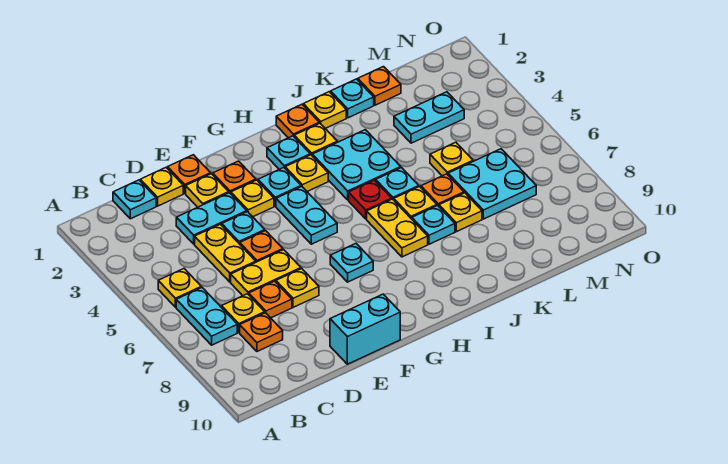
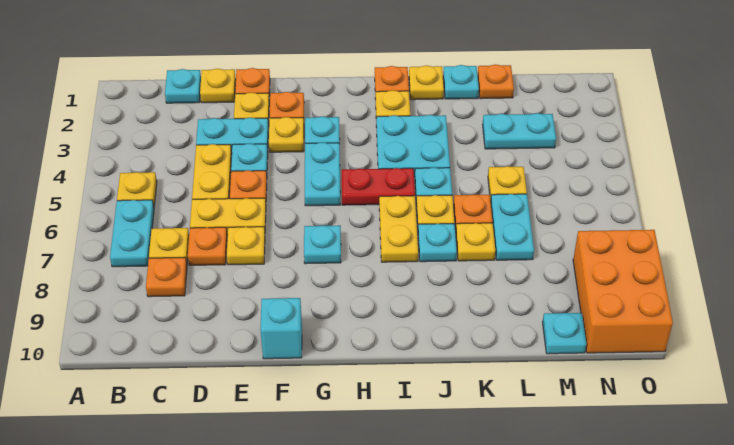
cyan 1x2 brick [330,294,400,364] -> cyan 1x1 brick [260,298,302,359]
cyan 1x1 plate [267,136,310,169] -> cyan 1x1 plate moved to [543,313,586,354]
yellow 1x1 plate [285,155,328,191] -> none
red 1x1 plate [349,180,392,219] -> red 1x2 plate [342,168,415,205]
cyan 2x2 plate [448,149,536,219] -> cyan 1x2 plate [491,194,534,260]
none -> orange 2x3 brick [573,230,673,353]

